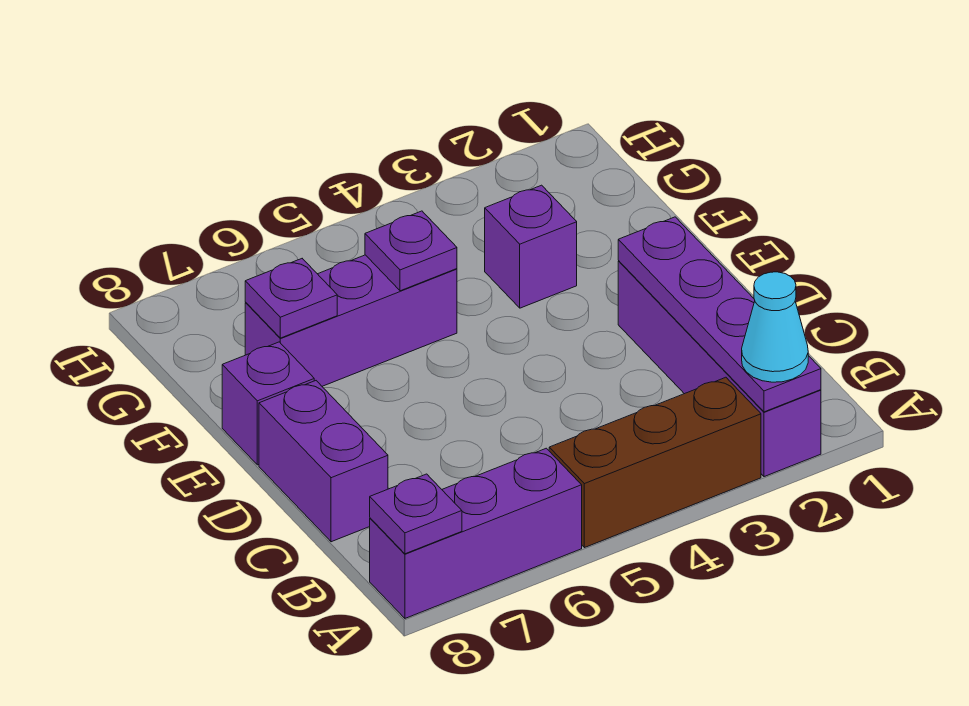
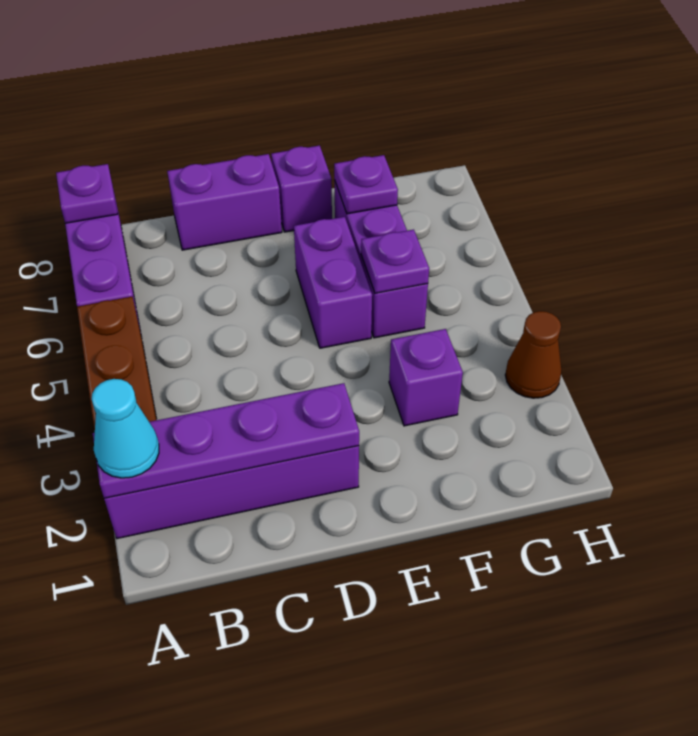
none -> purple 1x2 brick [294,217,372,348]
none -> brown 1x1 cone [505,311,561,398]

